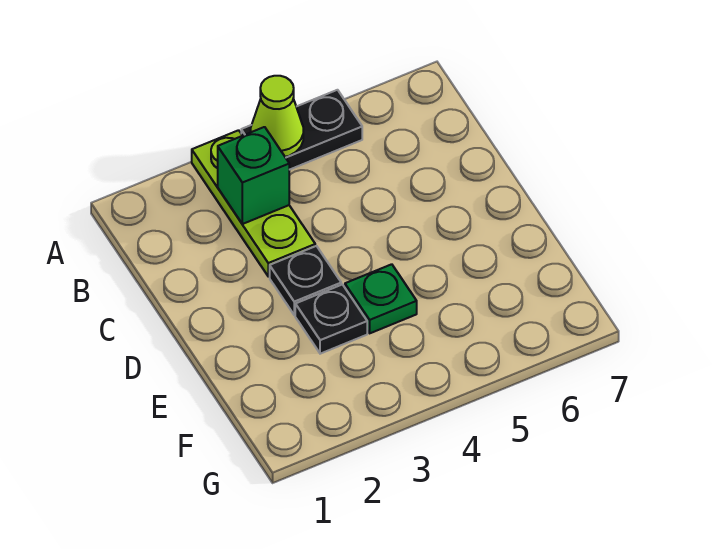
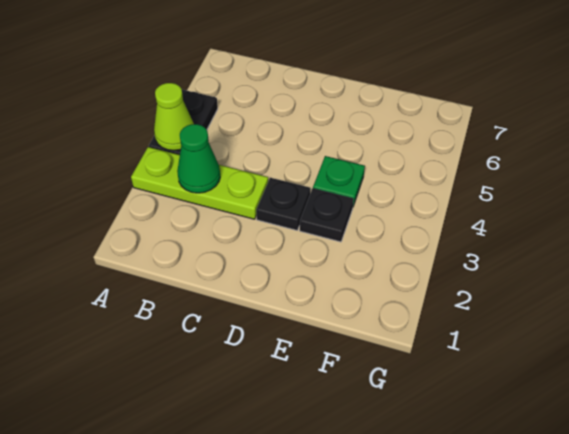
green 1x1 brick [218,127,289,224] -> green 1x1 cone [177,124,220,193]

